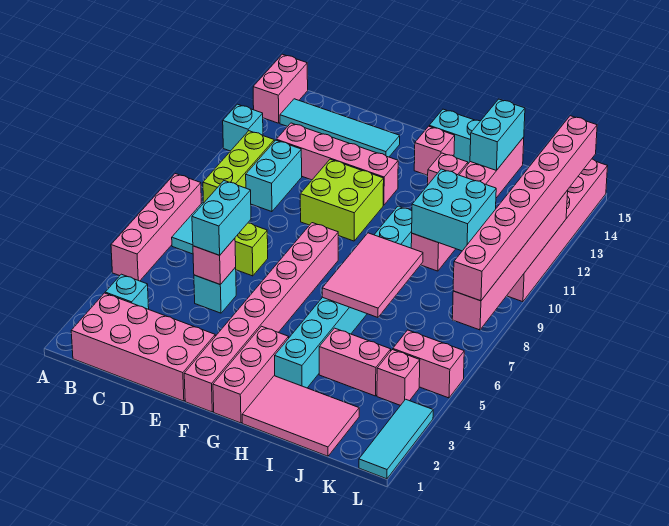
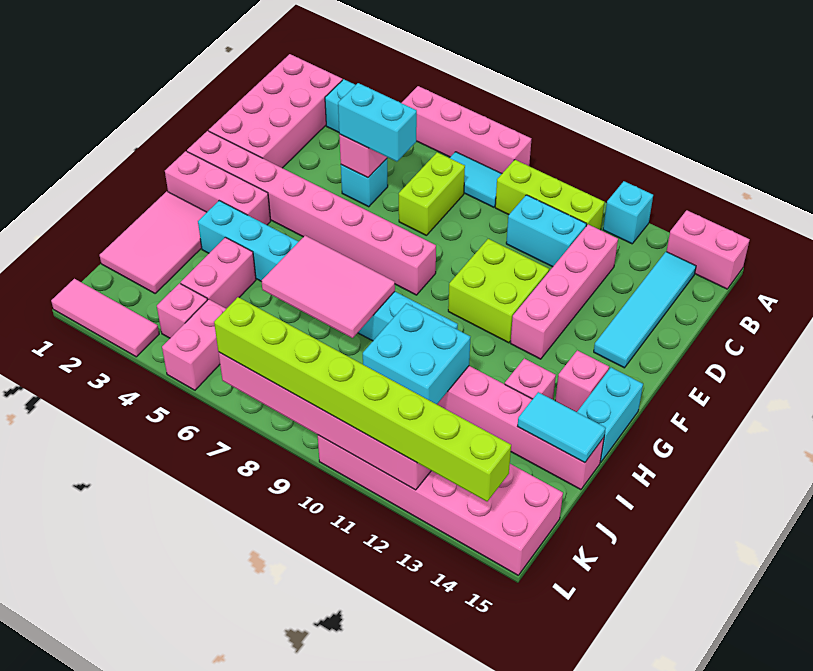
cyan 1x2 brick [470,99,525,170] -> cyan 1x2 tile [517,392,606,463]
cyan 1x3 tile [359,399,433,479] -> pink 1x3 tile [51,279,159,357]
pink 1x8 brick [453,116,597,301] -> lime 1x8 brick [214,297,511,501]

